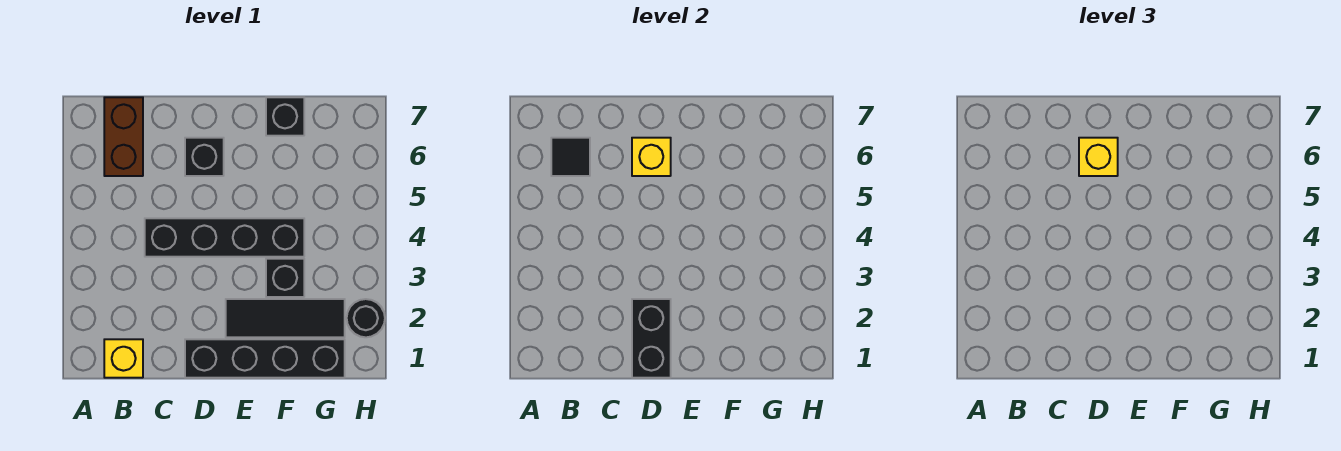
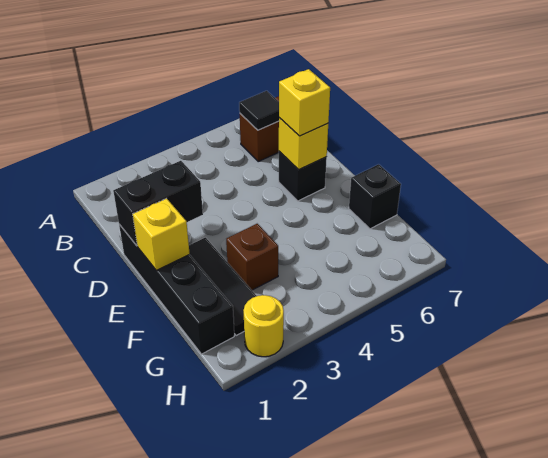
yellow 1x1 brick [104,339,143,378] -> yellow 1x1 brick moved to [133,199,190,270]
black 1x4 brick [145,218,304,257] -> none
black 1x1 brick [266,259,304,297] -> brown 1x1 brick [226,224,278,290]
black 1x1 round brick [347,299,385,337] -> yellow 1x1 round brick [243,295,284,357]

